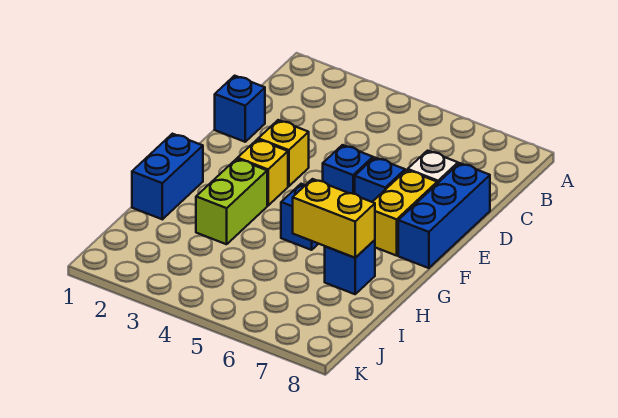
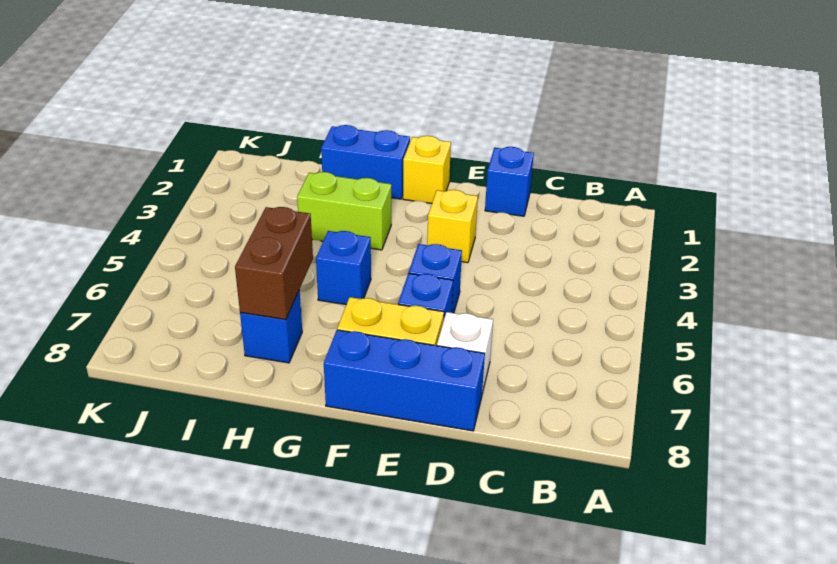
yellow 1x1 brick [238,139,288,206] -> yellow 1x1 brick moved to [403,136,451,203]
yellow 1x2 brick [293,179,375,258] -> brown 1x2 brick [235,207,313,320]

